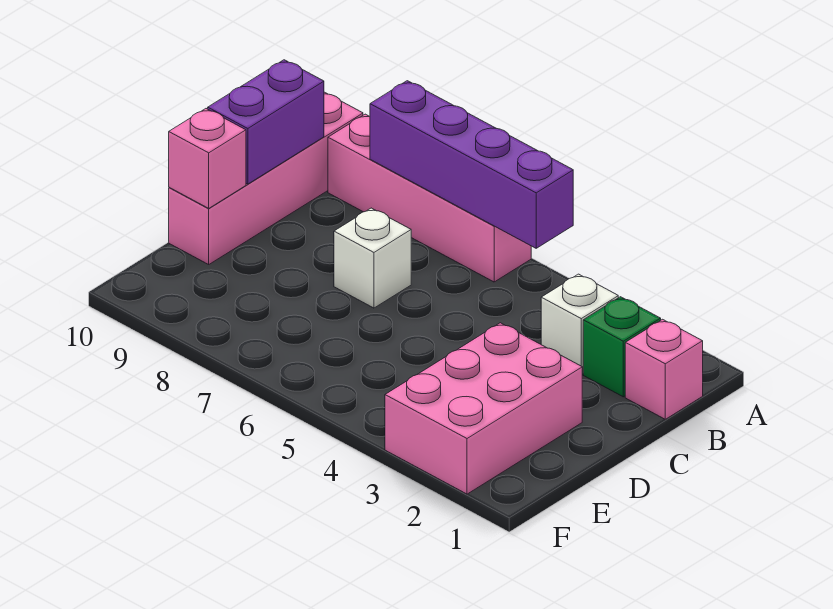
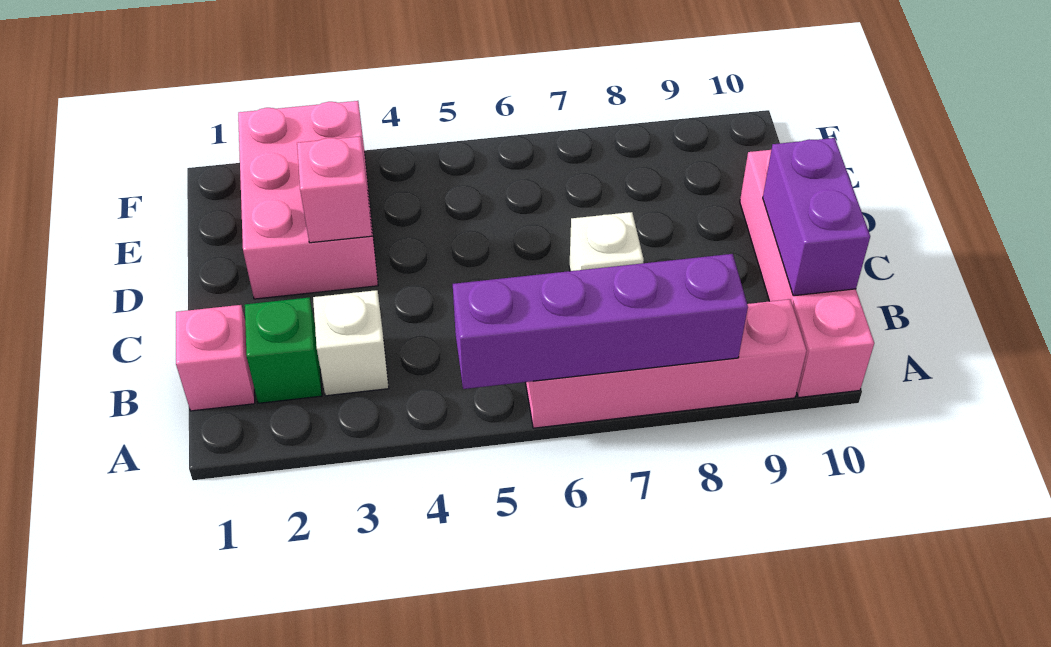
pink 1x1 brick [169,109,246,208] -> pink 1x1 brick moved to [297,136,372,243]

